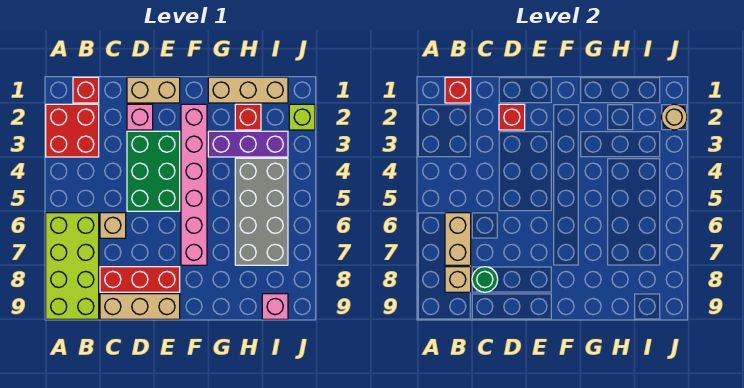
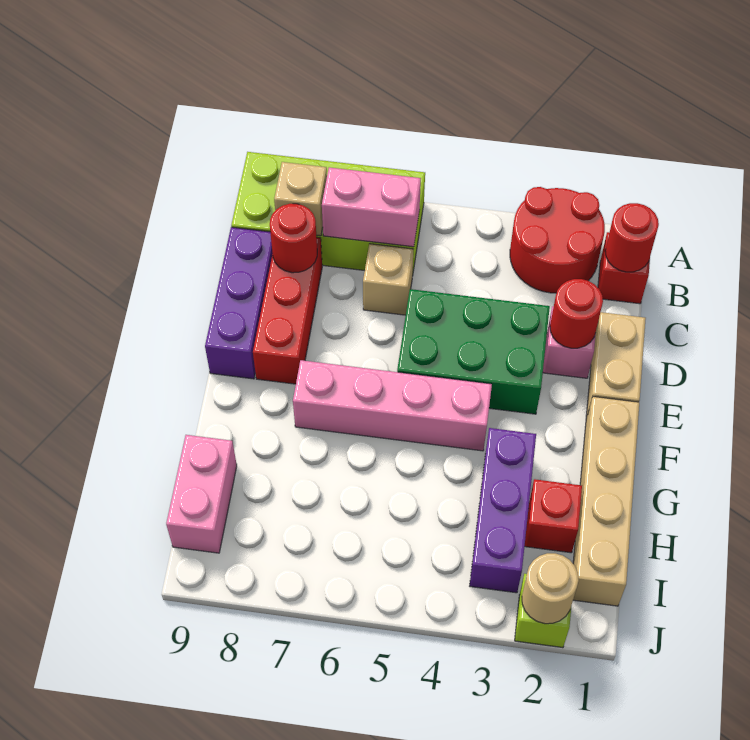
red 2x2 brick [46,104,99,157] -> red 2x2 round brick [510,187,605,293]
red 1x1 brick [445,77,471,103] -> red 1x1 round brick [605,203,659,272]
tan 1x2 brick [445,213,471,265] -> pink 1x2 brick [322,167,421,247]
green 1x1 round brick [472,267,498,292] -> red 1x1 round brick [270,204,317,273]
tan 1x3 brick [100,294,180,319] -> purple 1x3 brick [205,227,273,379]
red 1x1 brick [499,104,525,130] -> red 1x1 round brick [550,279,603,348]
pink 1x6 brick [181,104,207,265] -> pink 1x4 brick [293,360,492,451]
tan 1x3 brick [208,77,288,103] -> tan 1x4 brick [573,397,639,606]
grey 2x4 brick [235,158,288,265] -> none
pink 1x1 brick [262,294,288,319] -> pink 1x2 brick [166,435,237,553]

